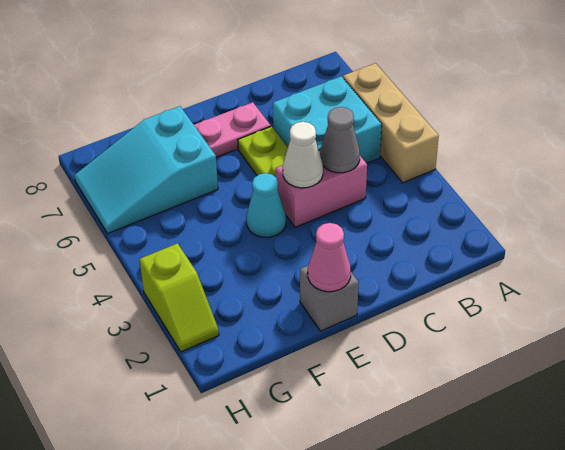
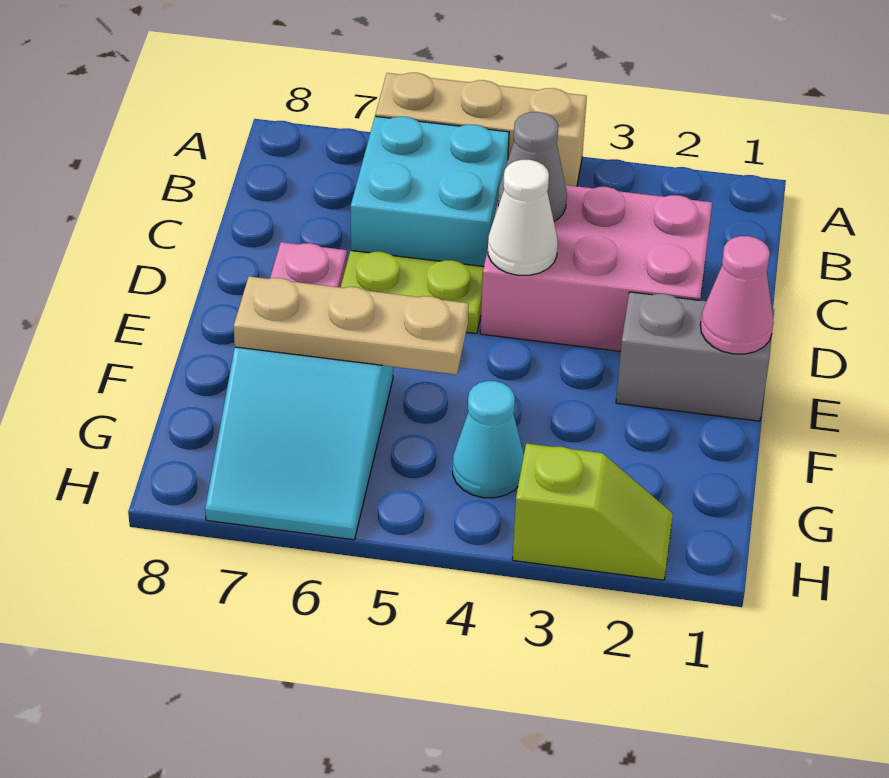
pink 1x2 brick [276,150,367,227] -> pink 2x3 brick [480,185,712,351]
grey 1x1 brick [300,266,359,331] -> grey 1x2 brick [616,292,774,421]
cyan 1x1 cone [246,173,286,237] -> cyan 1x1 cone moved to [453,381,524,498]
none -> tan 1x3 plate [234,276,469,375]

